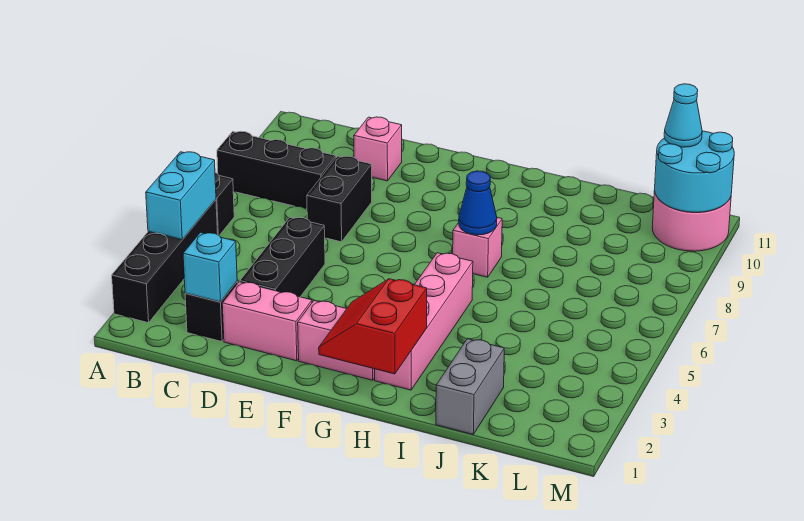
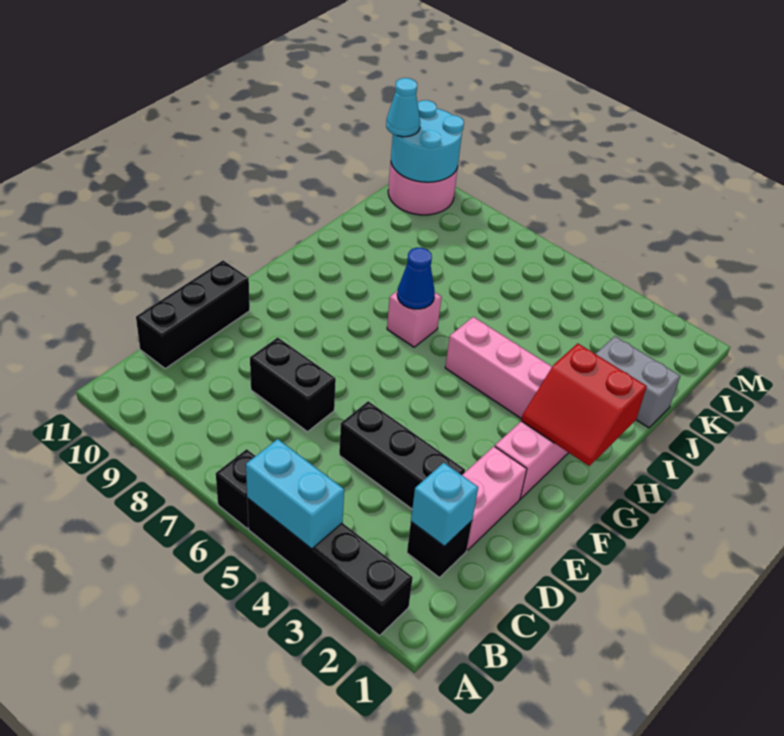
black 1x3 brick [217,131,336,209] -> black 1x3 brick moved to [136,260,250,369]
pink 1x1 brick [354,117,402,181] -> none

